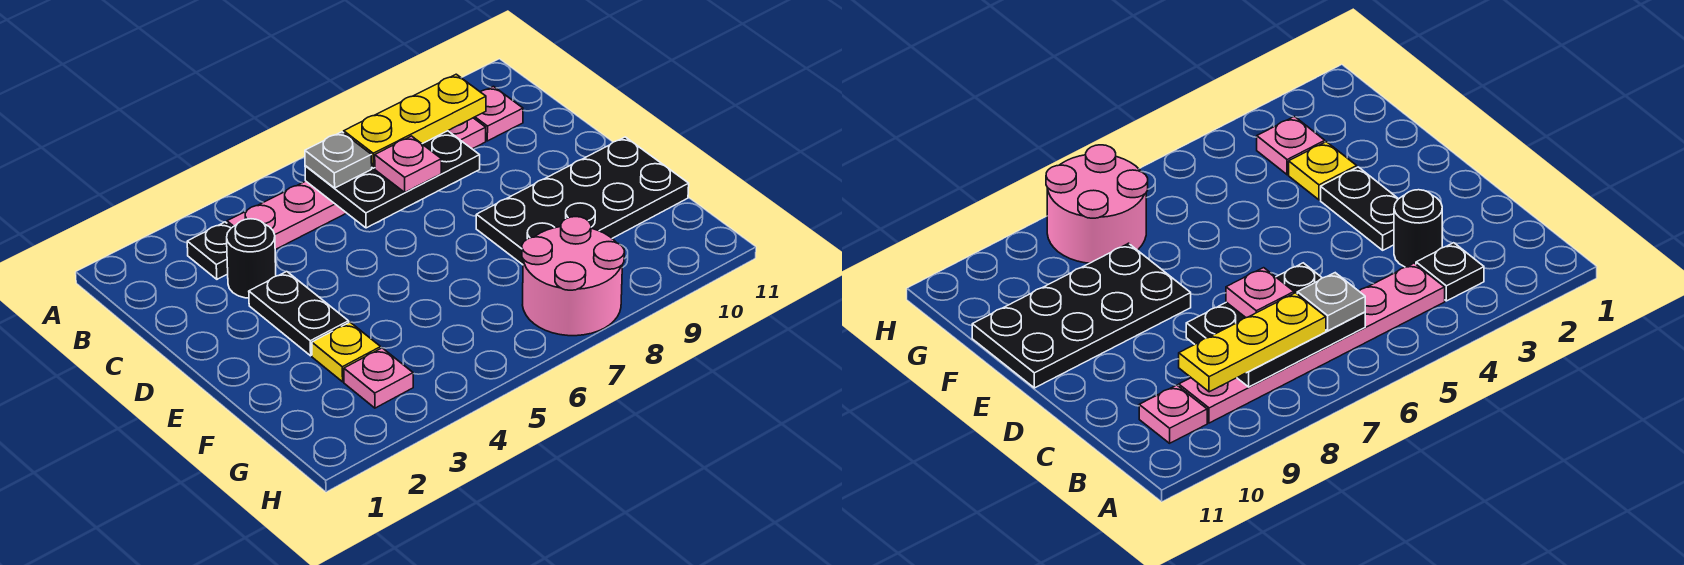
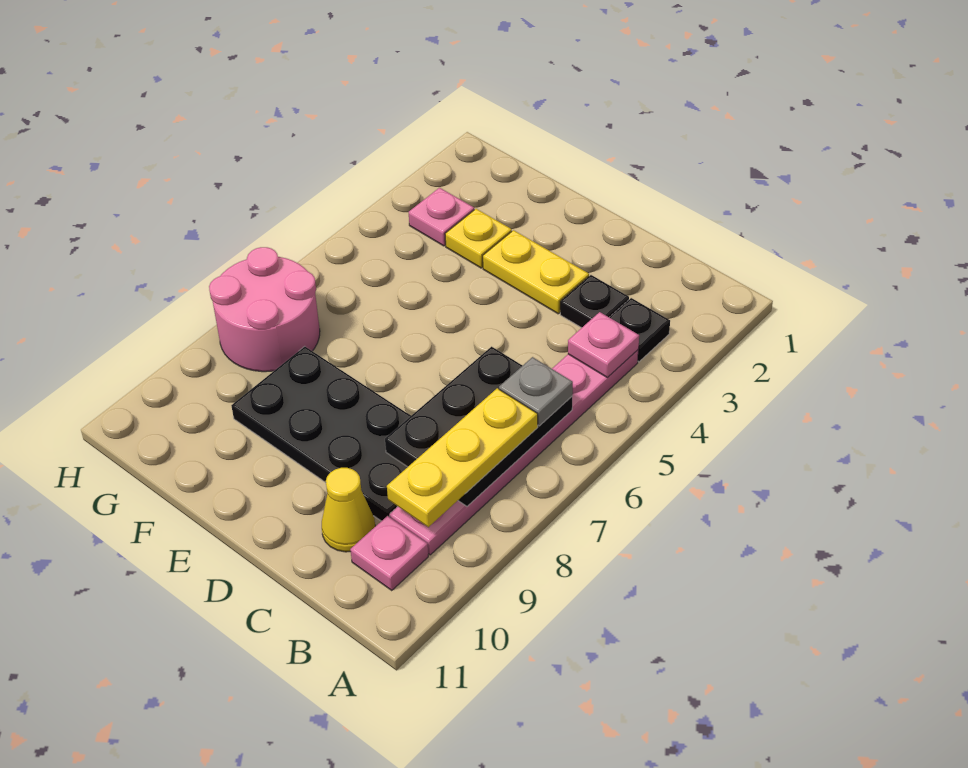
black 1x1 round brick [227,219,276,298] -> black 1x1 plate [560,275,629,328]
pink 1x1 plate [375,136,441,192] -> pink 1x1 plate moved to [568,312,639,378]
none -> yellow 1x1 cone [322,468,375,552]
black 1x2 plate [249,272,349,356] -> yellow 1x2 plate [483,230,589,314]
black 2x4 plate [476,137,689,265] -> black 2x4 plate turned to [231,346,411,521]

